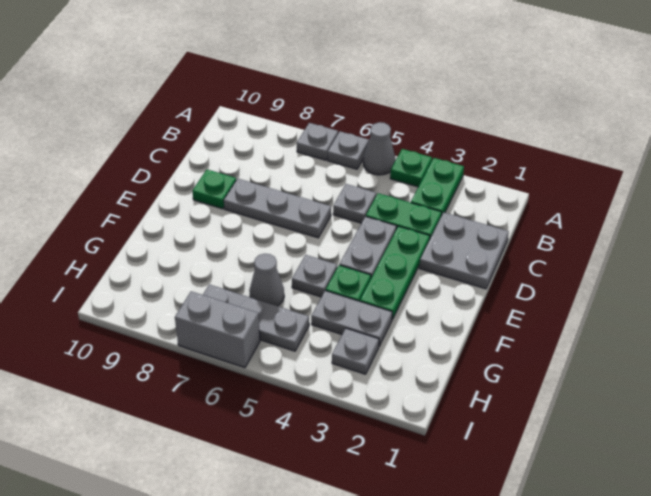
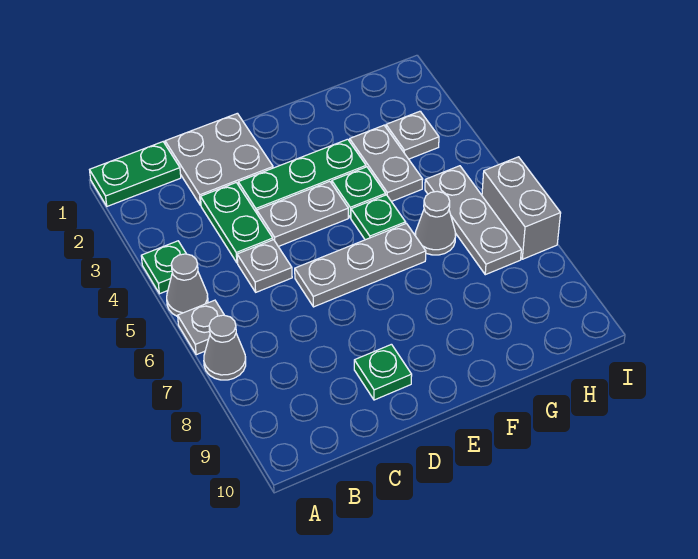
green 1x2 plate [411,158,464,216] -> green 1x2 plate moved to [90,142,181,206]
grey 1x1 plate [297,123,338,160] -> grey 1x1 cone [204,315,246,380]
grey 1x3 plate [224,179,331,238] -> grey 1x3 plate turned to [295,223,426,307]
grey 1x1 plate [292,255,337,297] -> green 1x1 plate [351,195,406,240]

